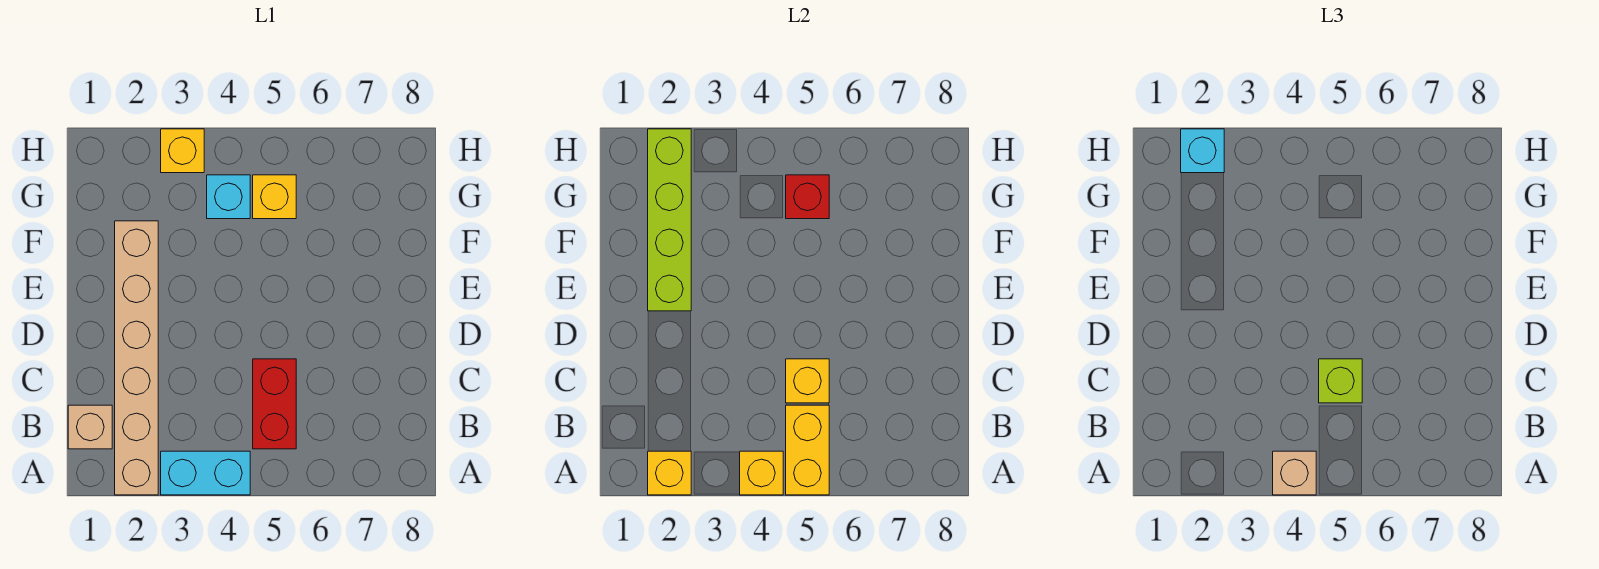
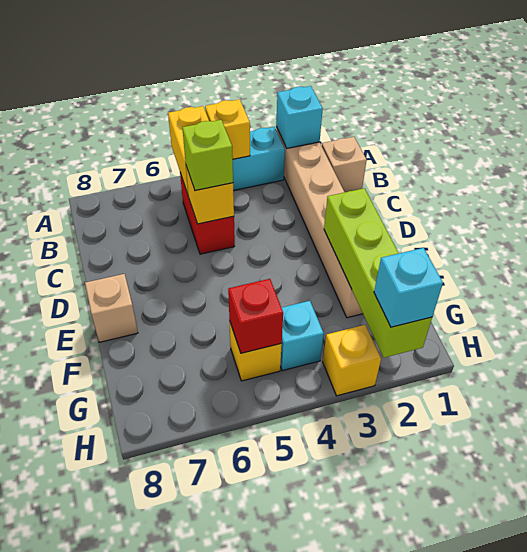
yellow 1x1 brick [648,451,691,495] -> cyan 1x1 brick [276,86,323,148]
tan 1x1 brick [1273,451,1316,495] -> tan 1x1 brick moved to [85,274,138,342]

